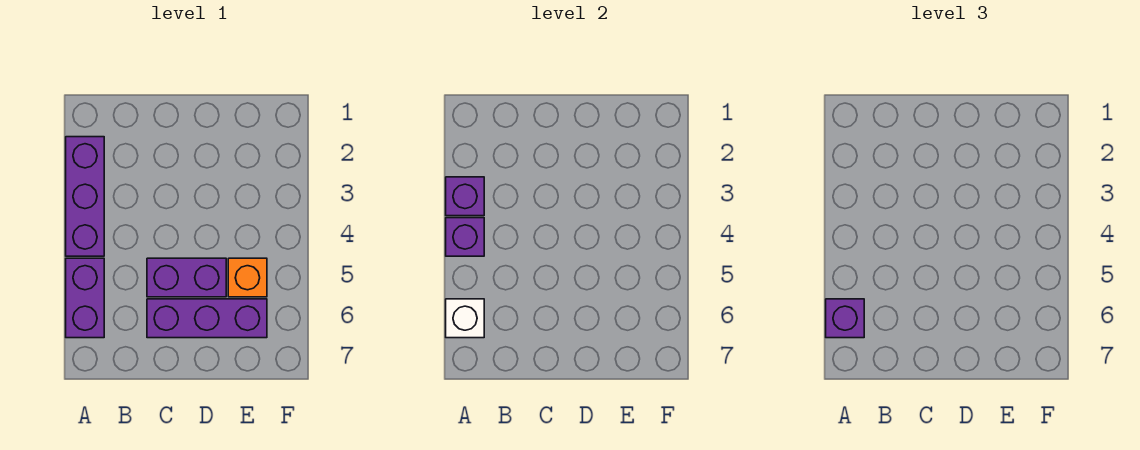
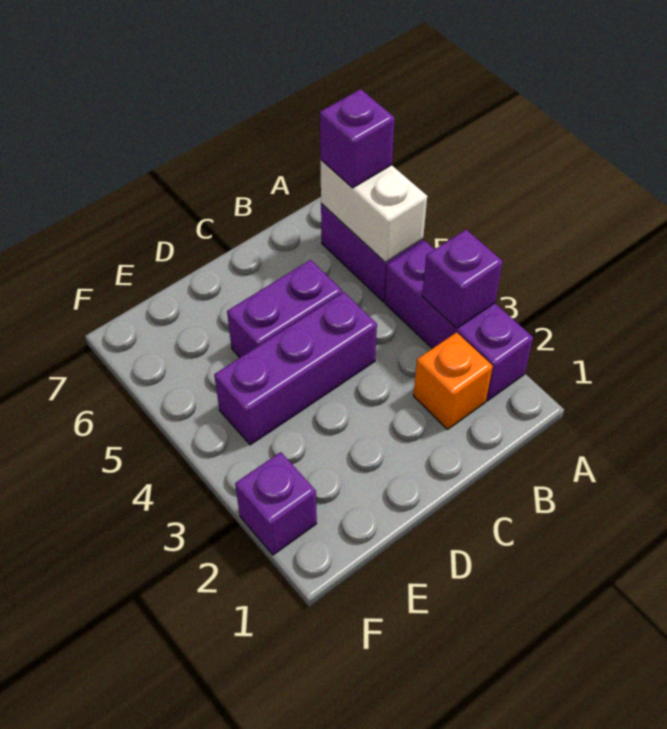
purple 1x1 brick [446,218,484,256] -> purple 1x1 brick moved to [235,452,317,555]
white 1x1 brick [446,299,484,338] -> white 1x2 brick [320,160,427,262]
purple 1x3 brick [147,299,267,338] -> purple 1x3 brick moved to [214,292,377,445]
orange 1x1 brick [228,258,267,297] -> orange 1x1 brick moved to [413,332,493,429]

